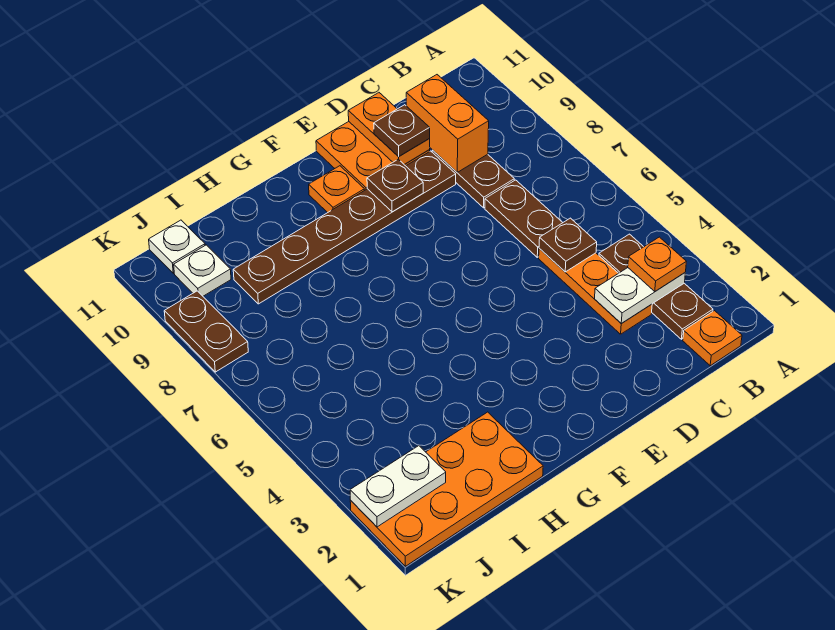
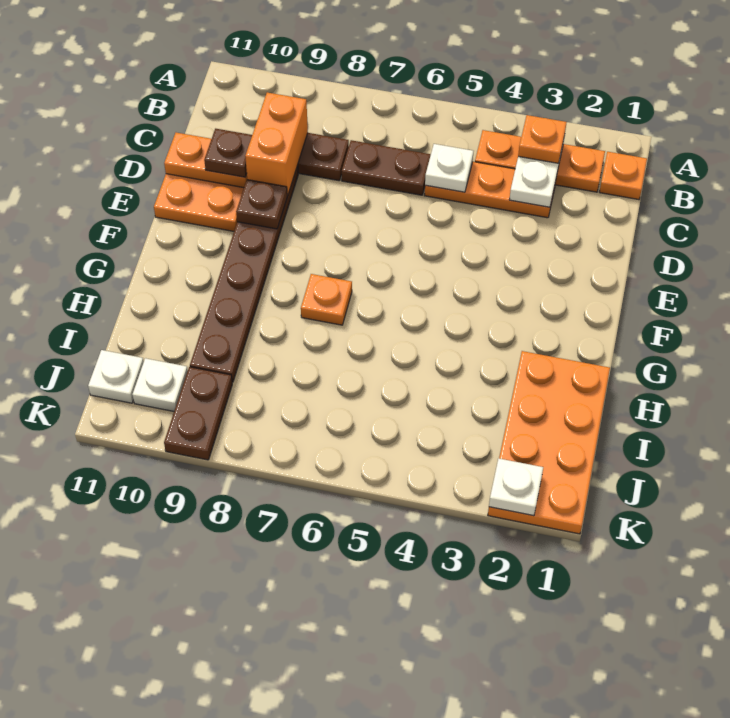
brown 1x3 plate [599,234,713,339] -> orange 1x3 plate [475,130,605,192]
brown 1x1 plate [539,218,597,272] -> white 1x1 plate [425,144,473,192]
orange 1x2 brick [406,75,489,172] -> orange 1x2 brick turned to [245,92,308,195]
orange 1x1 plate [309,166,364,213] -> orange 1x1 plate moved to [301,274,352,325]
white 1x2 plate [350,446,446,527] -> white 1x1 plate [489,459,543,516]
brown 1x2 plate [164,291,248,372] -> brown 1x2 plate turned to [164,367,232,460]

